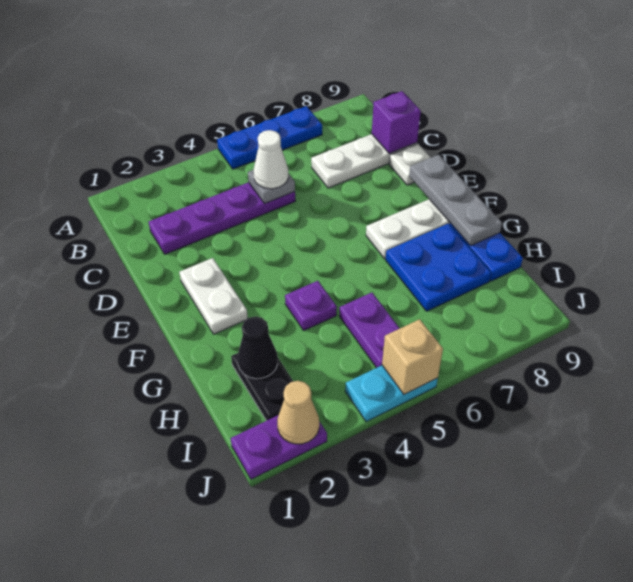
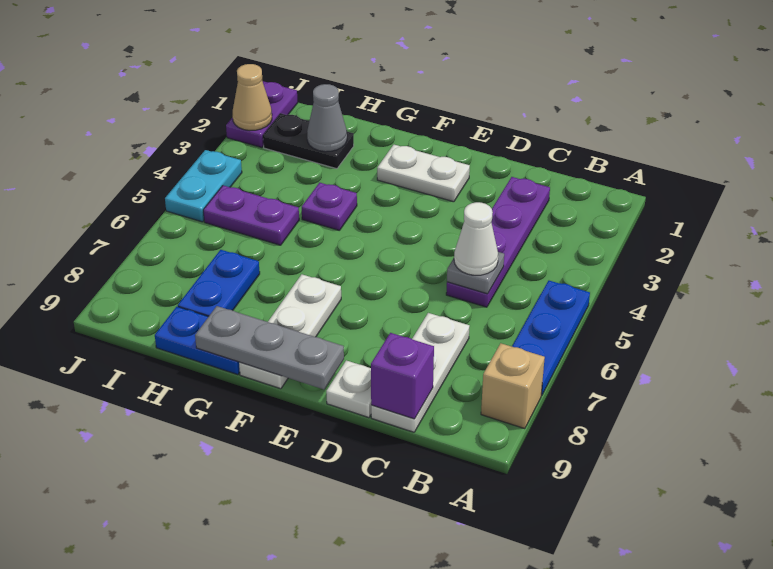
blue 2x2 plate [386,224,491,311] -> blue 1x2 plate [178,250,260,316]
black 1x1 cone [238,316,278,379] -> grey 1x1 cone [307,84,347,152]
tan 1x1 brick [382,319,443,394] -> tan 1x1 brick moved to [481,343,545,429]

